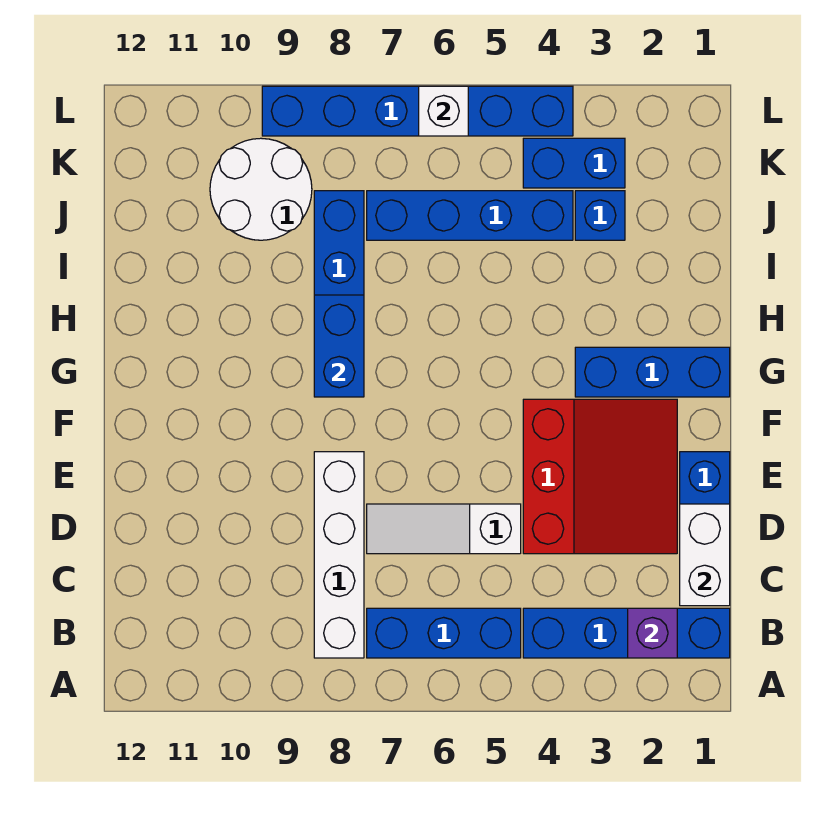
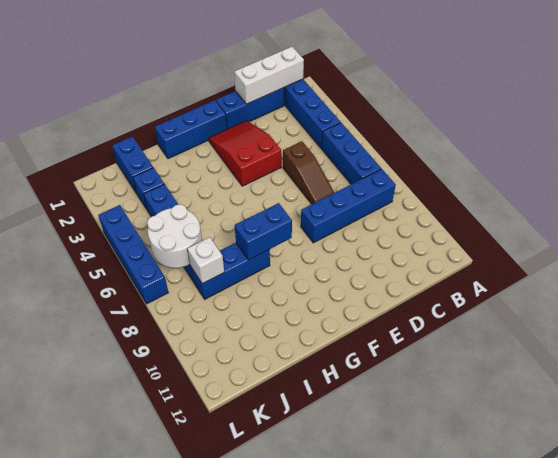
purple 1x1 brick [628,608,677,658] -> none
white 1x4 brick [314,452,364,658] -> blue 1x4 brick [301,169,396,243]
white 1x2 brick [680,504,730,606] -> white 1x3 brick [234,47,304,104]
red 3x3 slope [523,399,677,554] -> red 2x3 slope [208,121,281,186]
white 1x3 slope [367,504,521,554] -> brown 1x3 slope [283,141,334,204]
blue 1x3 brick [575,347,730,397] -> blue 1x3 brick turned to [155,100,227,159]
white 2x2 round brick [210,138,312,240] -> white 2x2 round brick moved to [147,204,202,268]
blue 1x2 brick [523,138,625,188] -> blue 1x2 brick moved to [112,136,153,192]
blue 1x6 brick [262,86,573,136] -> blue 1x4 brick [98,205,169,304]
white 1x1 brick [419,86,468,136] -> white 1x1 brick moved to [187,237,224,284]

